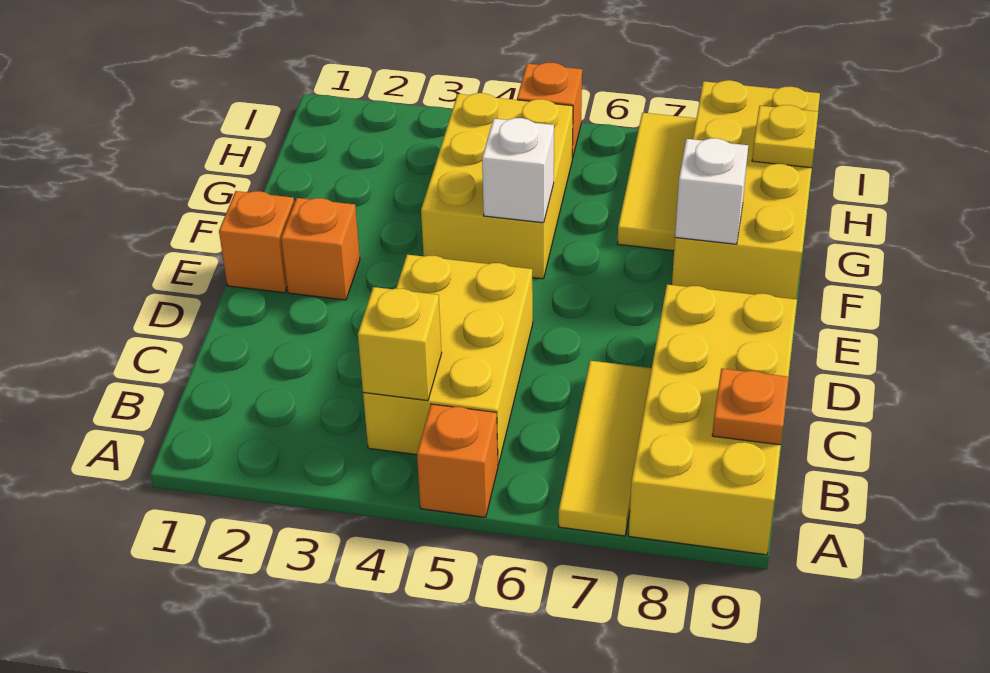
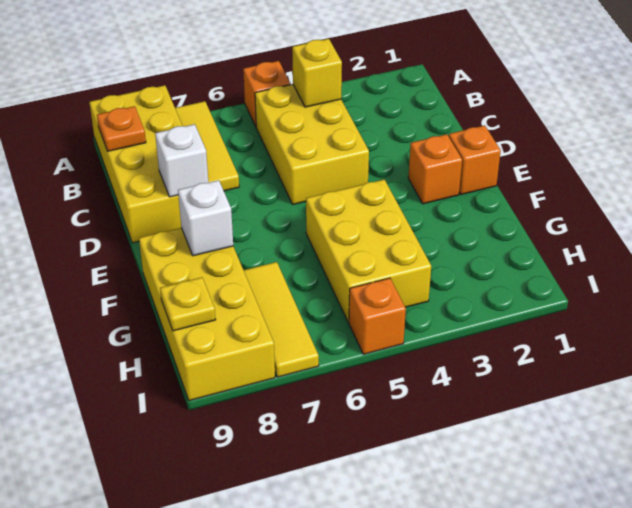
white 1x1 brick [482,118,554,223] -> white 1x1 brick moved to [155,124,208,197]

